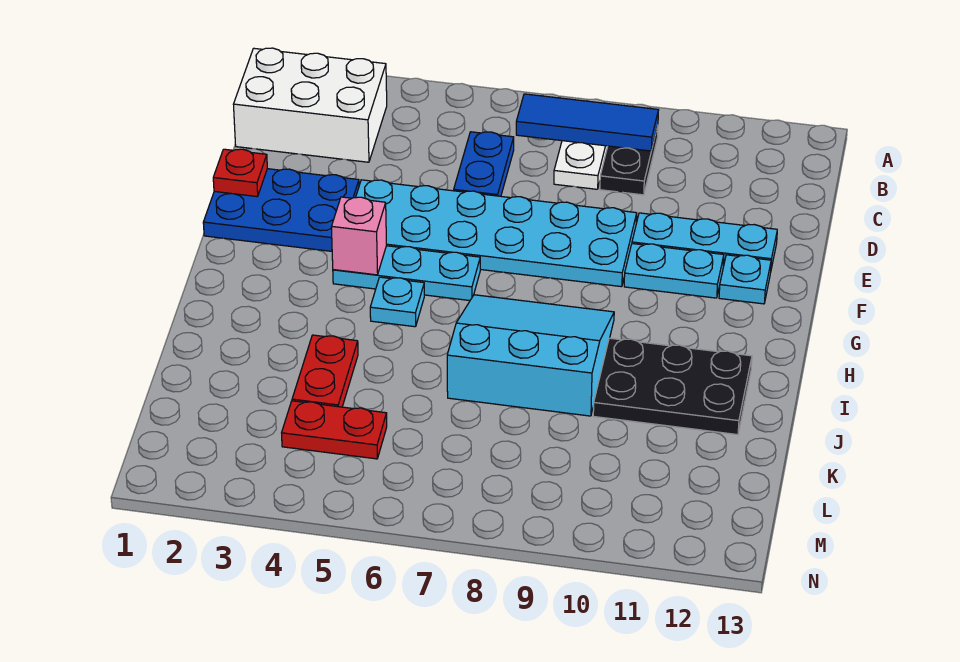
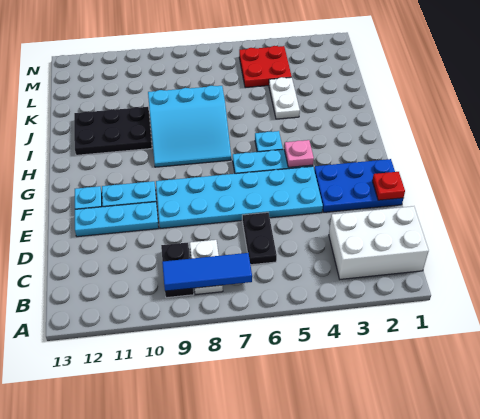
blue 1x2 plate [454,132,514,196] -> black 1x2 plate [242,212,277,265]
pink 1x1 brick [331,197,387,275] -> pink 1x1 plate [284,140,314,167]
red 1x2 plate [292,335,358,407] -> white 1x2 plate [269,77,300,119]
red 1x2 plate [282,401,387,459] -> red 2x2 plate [239,46,292,88]

